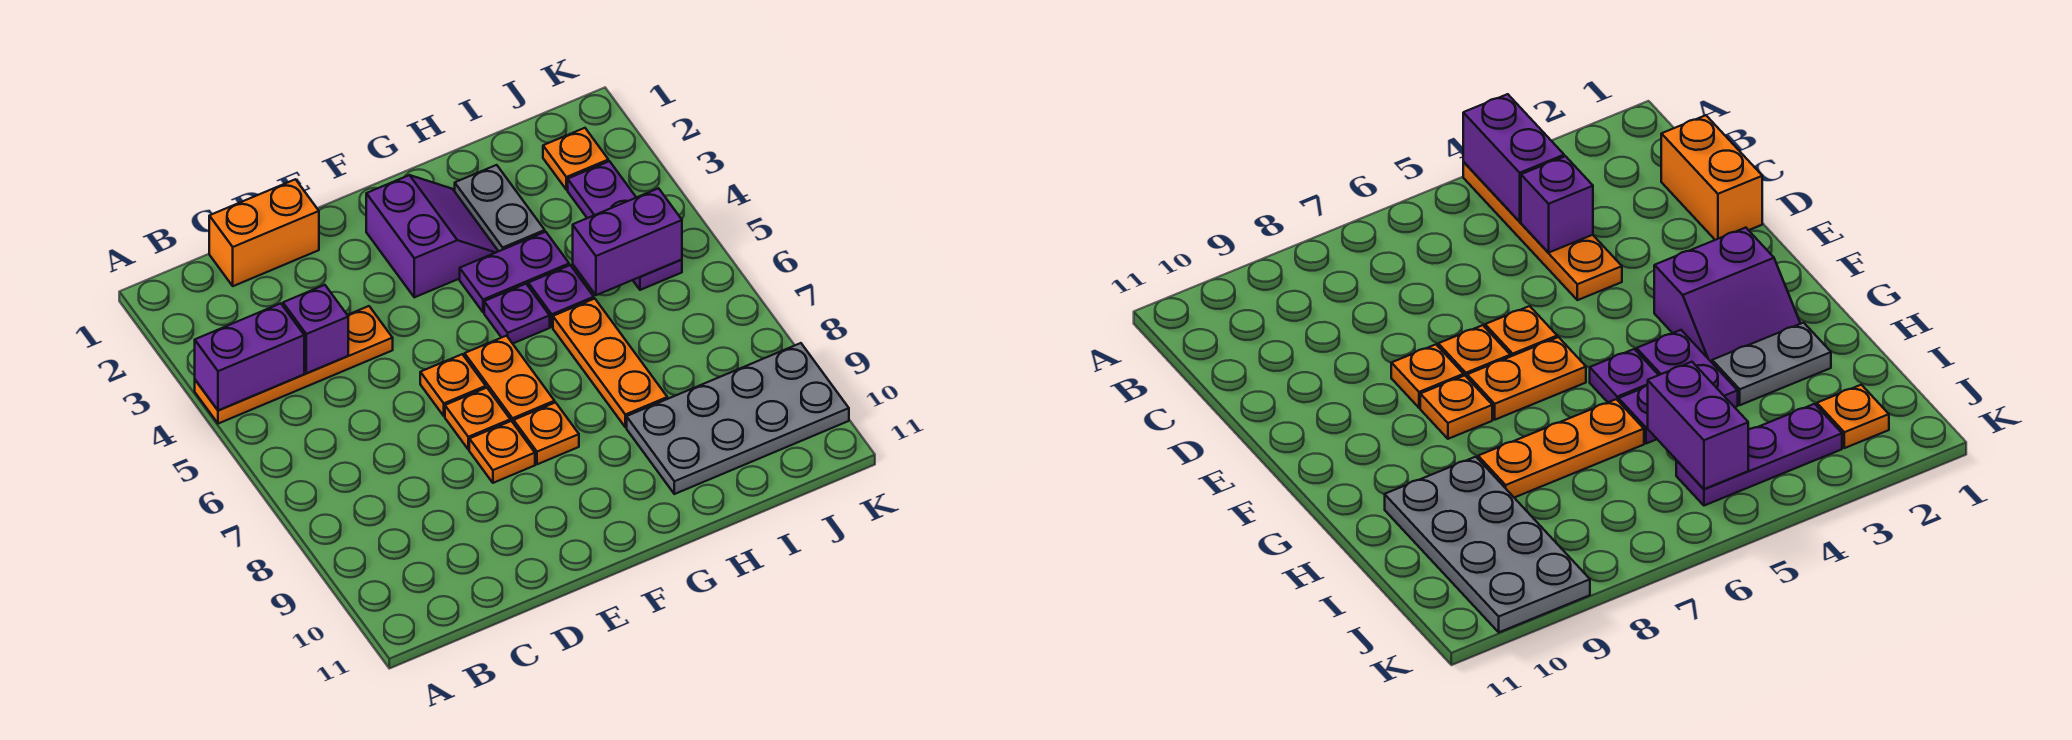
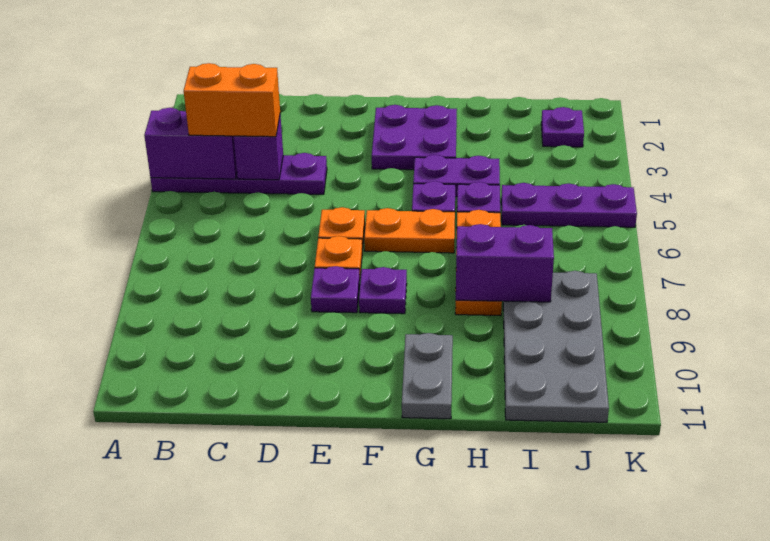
orange 1x4 plate [195,306,393,424] -> purple 1x4 plate [151,153,327,194]
orange 1x2 brick [209,179,319,286] -> orange 1x2 brick moved to [184,63,280,137]
orange 1x1 plate [469,421,535,483] -> purple 1x1 plate [311,266,360,313]
purple 2x2 slope [366,175,498,297] -> purple 2x2 plate [372,105,457,170]
orange 1x2 plate [465,336,555,423] -> orange 1x2 plate turned to [364,208,455,253]
orange 1x1 plate [514,403,579,464] -> purple 1x1 plate [359,267,407,314]
grey 1x2 plate [455,165,545,251] -> grey 1x2 plate moved to [402,333,453,419]
grey 2x4 plate [627,343,849,494] -> grey 2x4 plate turned to [503,271,609,422]
purple 1x2 brick [573,188,682,295] -> purple 1x2 brick moved to [456,224,554,302]
orange 1x1 plate [543,128,608,190] -> purple 1x1 plate [541,107,584,147]
purple 1x3 plate [568,161,682,290] -> purple 1x3 plate turned to [501,183,637,227]

